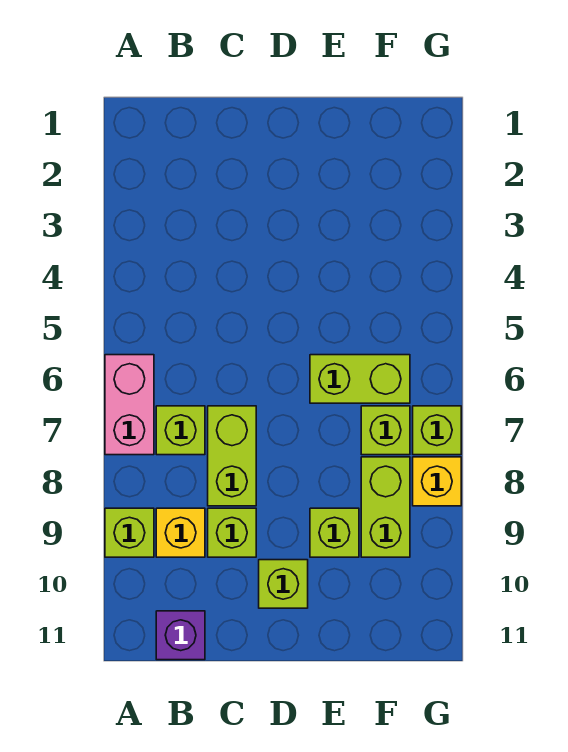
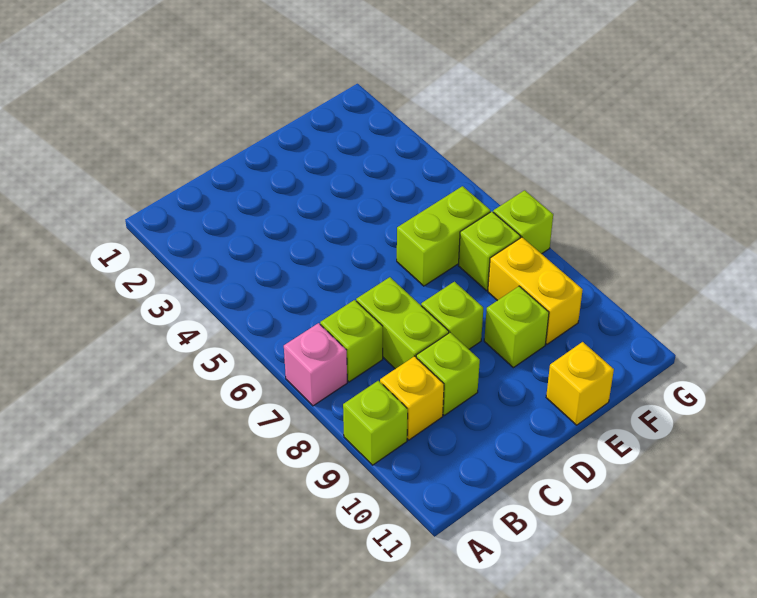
pink 1x2 brick [105,355,154,455] -> pink 1x1 brick [284,323,347,406]
purple 1x1 brick [156,611,205,660] -> none
lime 1x1 brick [259,560,308,608] -> lime 1x1 brick moved to [421,282,483,349]
lime 1x2 brick [361,457,410,557] -> yellow 1x2 brick [488,237,583,344]
yellow 1x1 brick [413,457,461,506] -> yellow 1x1 brick moved to [546,342,614,425]

